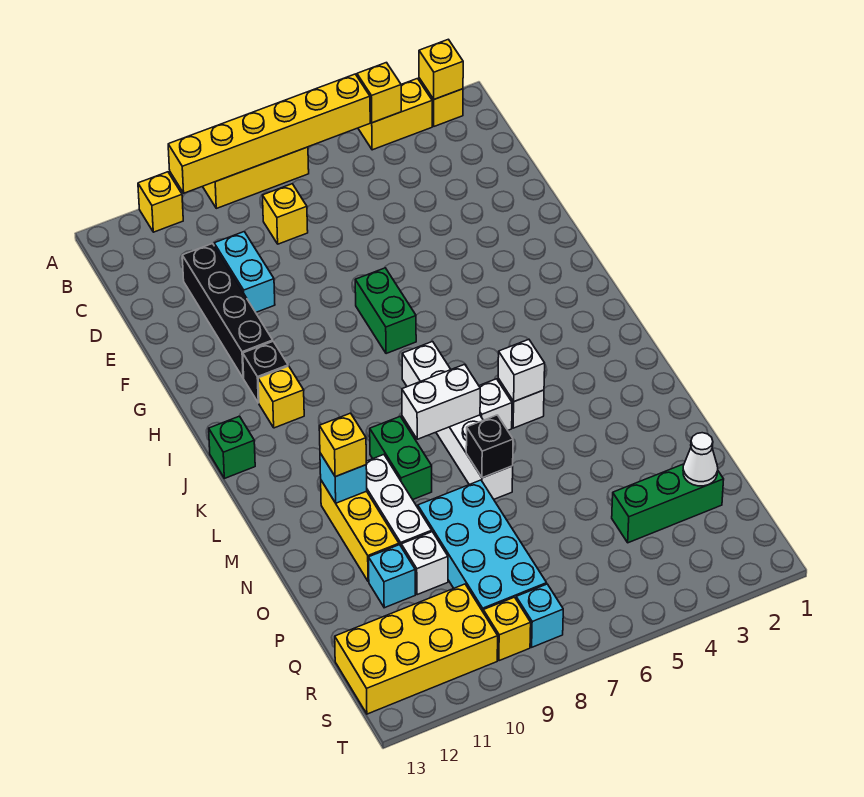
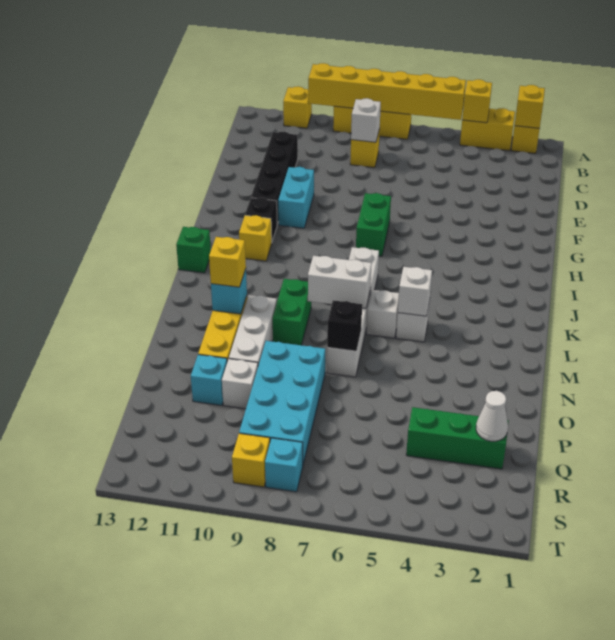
none -> white 1x1 brick [351,98,381,142]
cyan 1x2 brick [214,232,275,312] -> cyan 1x2 brick moved to [278,167,314,228]
yellow 2x4 brick [335,584,498,714] -> none

